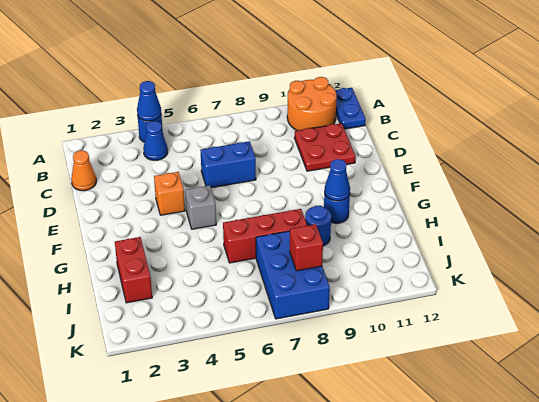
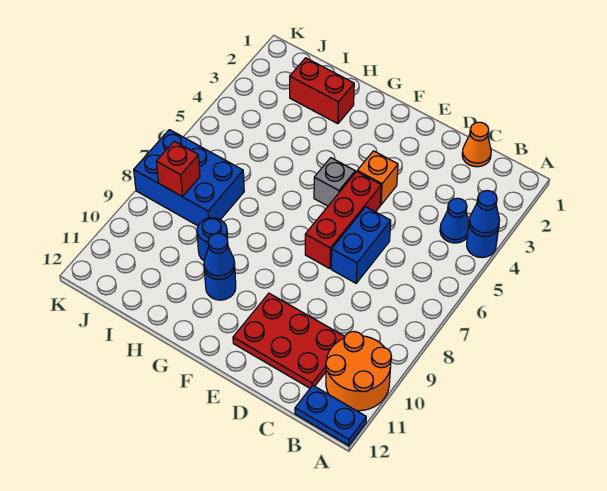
red 2x2 plate [294,123,356,171] -> red 2x3 plate [233,293,345,388]
red 1x3 brick [223,209,307,263] -> red 1x3 brick moved to [305,172,381,269]

